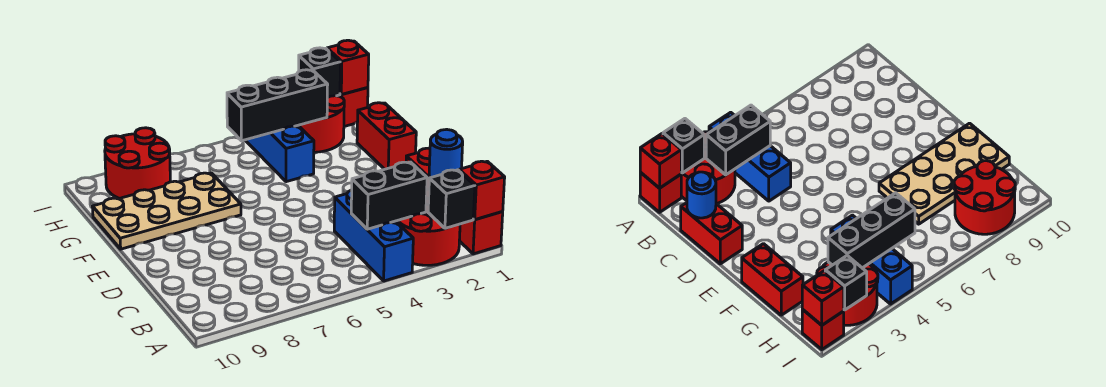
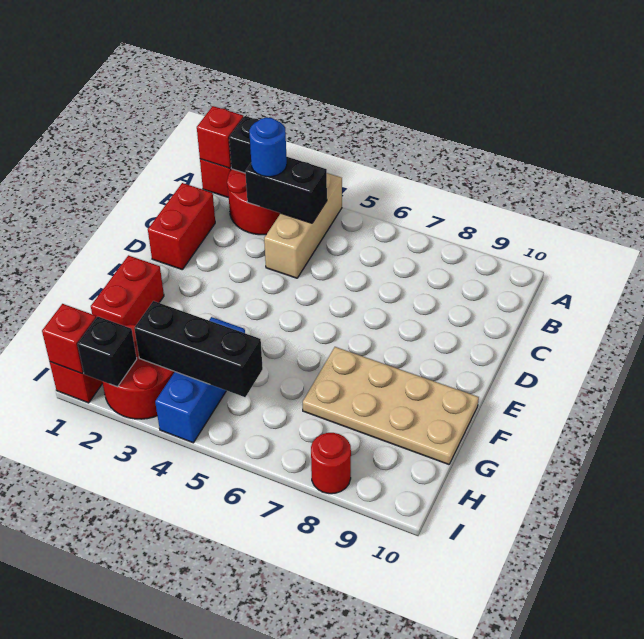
blue 1x3 brick [334,190,413,281] -> tan 1x3 brick [264,173,342,278]
blue 1x1 round brick [429,129,463,178] -> blue 1x1 round brick moved to [249,117,287,177]
red 2x2 round brick [105,128,170,198] -> red 1x1 round brick [311,433,351,494]

